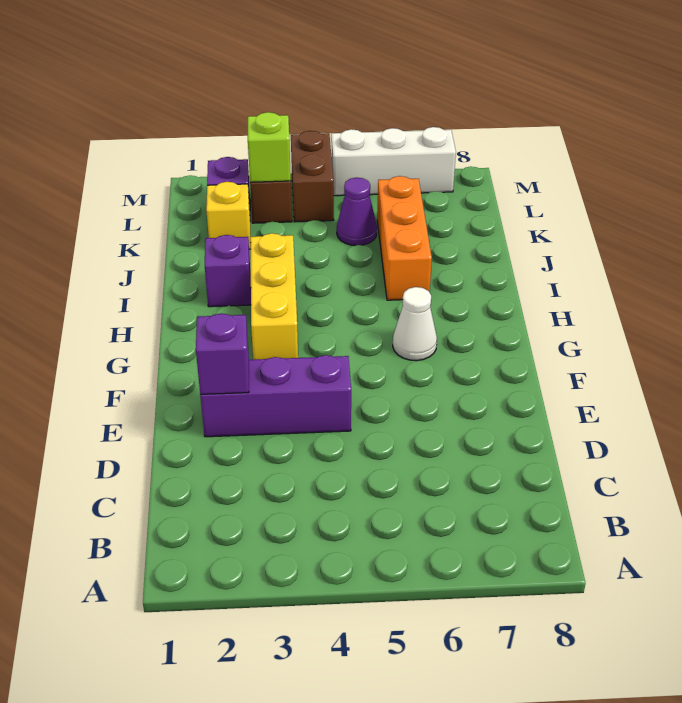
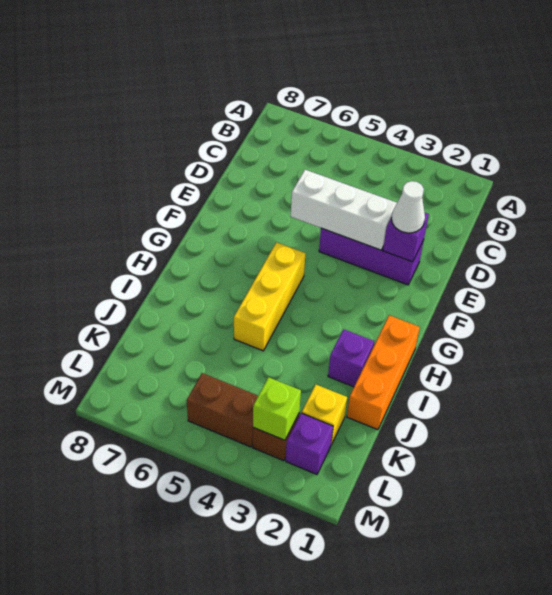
yellow 1x3 brick [250,233,298,360] -> yellow 1x3 brick moved to [234,242,306,351]
white 1x1 cone [393,287,437,361] -> white 1x1 cone moved to [392,181,425,233]
orange 1x3 brick [377,176,432,300] -> orange 1x3 brick moved to [347,315,420,430]
purple 1x1 cone [337,178,377,246] -> none
brown 1x2 brick [291,131,334,222] -> brown 1x2 brick turned to [187,373,258,447]
white 1x3 brick [331,127,456,196] -> white 1x3 brick moved to [291,170,397,250]

